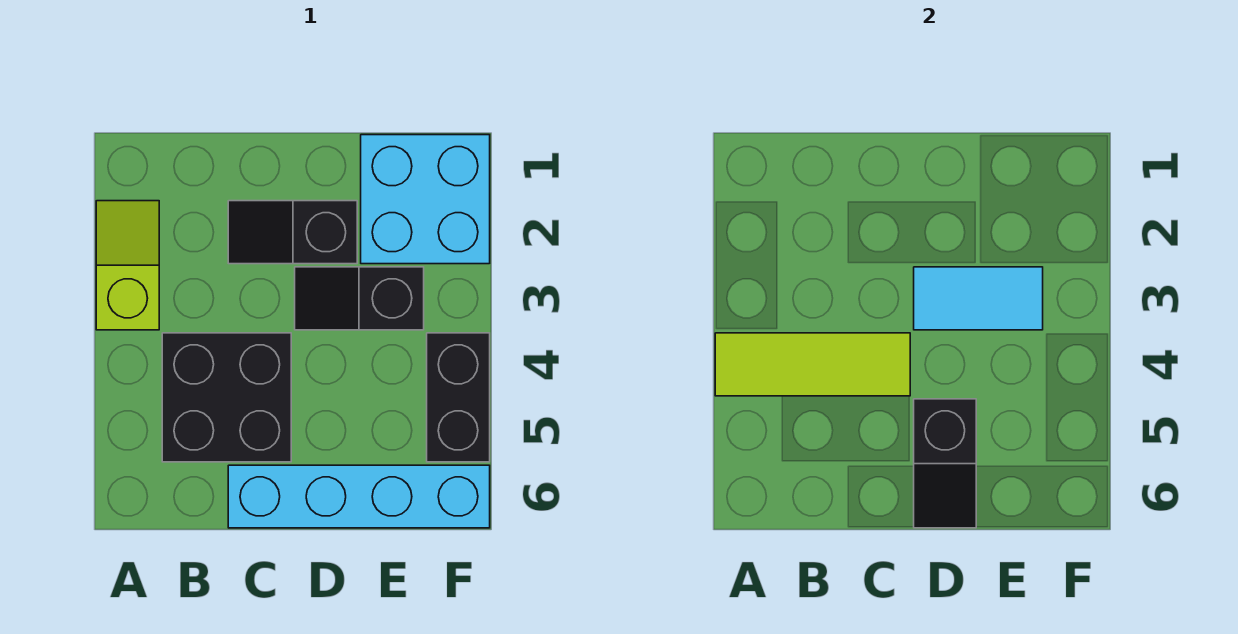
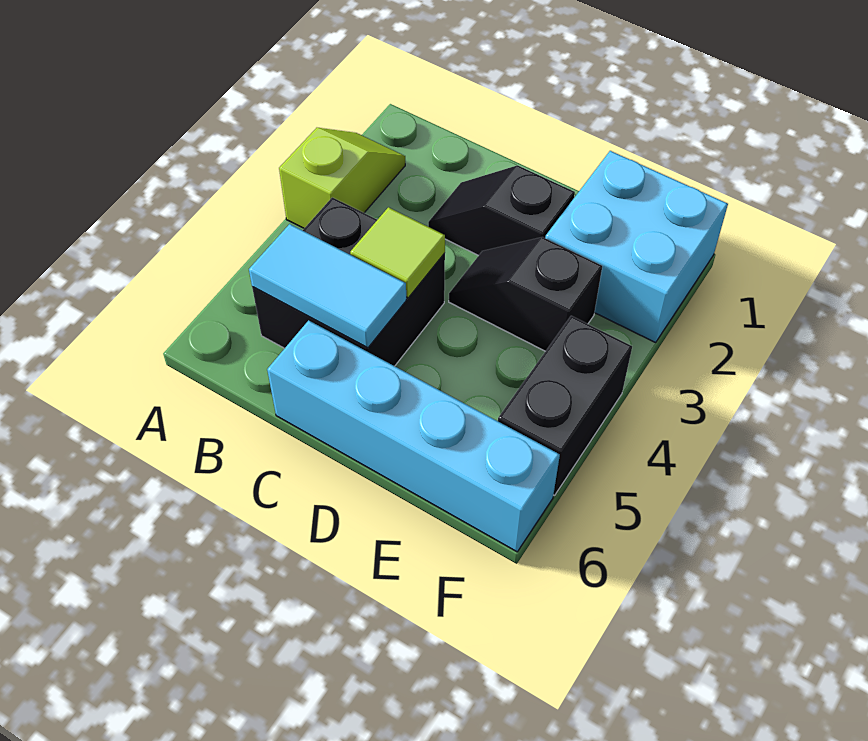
lime 1x3 tile [715,333,910,396] -> lime 1x1 tile [350,207,445,298]
cyan 1x2 tile [914,267,1043,330] -> cyan 1x2 tile moved to [249,224,406,348]
black 1x2 slope [914,399,976,528] -> none

